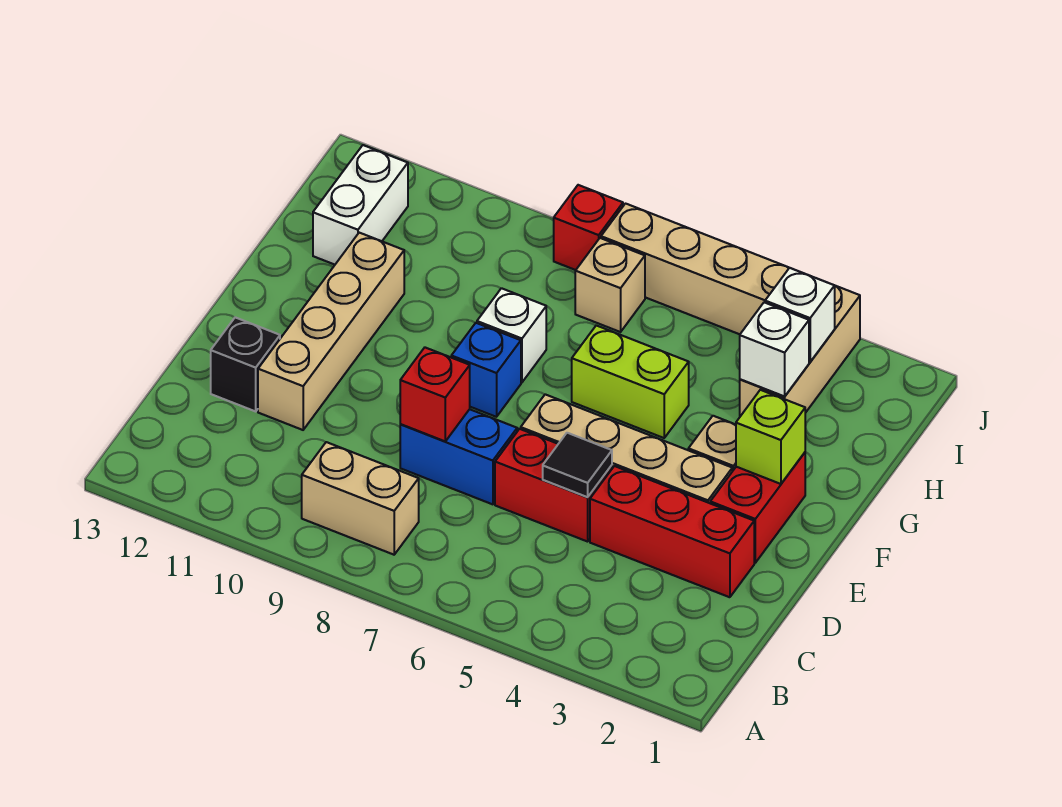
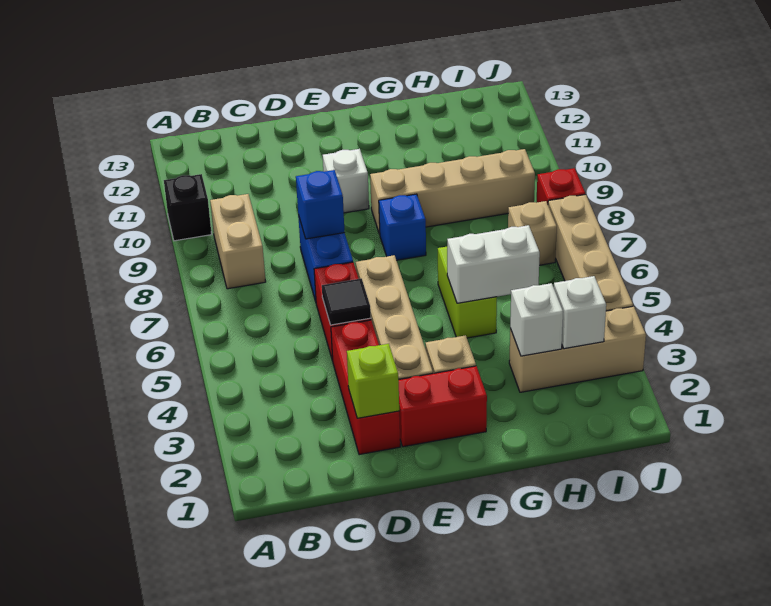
red 1x1 brick [400,348,470,441] -> blue 1x1 brick [296,170,345,239]
tan 1x4 brick [258,233,404,430] -> tan 1x4 brick moved to [370,149,535,234]
black 1x1 brick [211,317,280,411] -> black 1x1 brick moved to [164,174,212,241]
lime 1x1 brick [736,390,805,484] -> lime 1x1 brick moved to [347,344,399,418]
white 1x1 brick [477,288,546,382] -> white 1x1 brick moved to [323,149,369,213]
white 1x2 brick [313,145,408,265] -> white 1x2 brick moved to [447,225,540,303]

